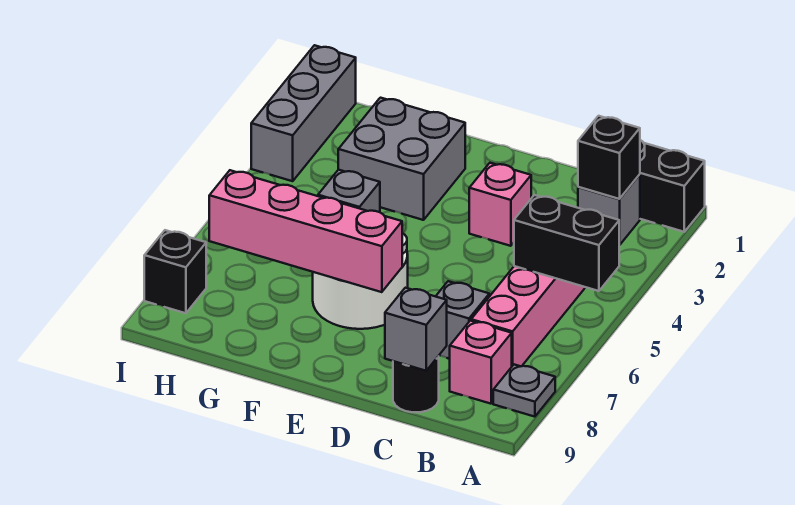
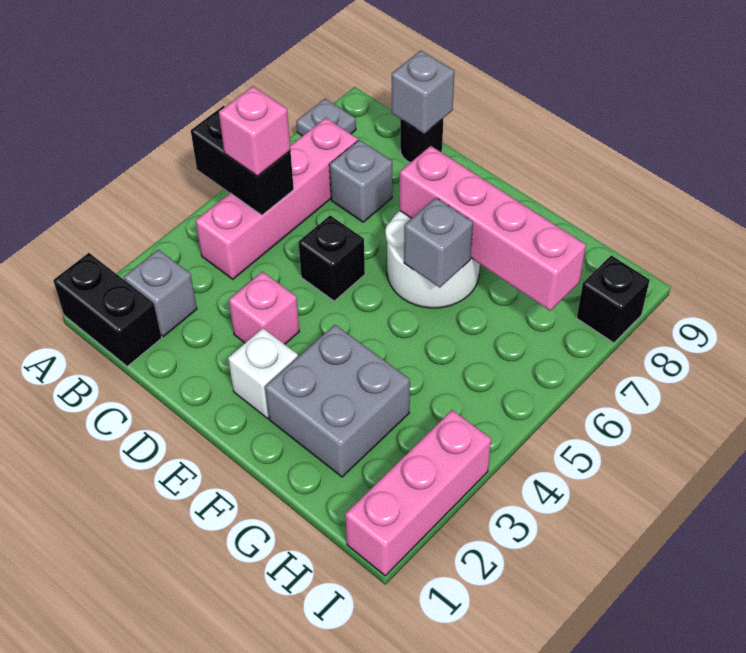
black 1x1 brick [578,116,640,199] -> black 1x1 brick moved to [298,215,365,301]
pink 1x1 brick [450,321,512,404] -> pink 1x1 brick moved to [219,86,290,176]
none -> white 1x1 brick [228,328,298,418]
grey 1x3 brick [251,45,356,181] -> pink 1x3 brick [345,410,491,576]

